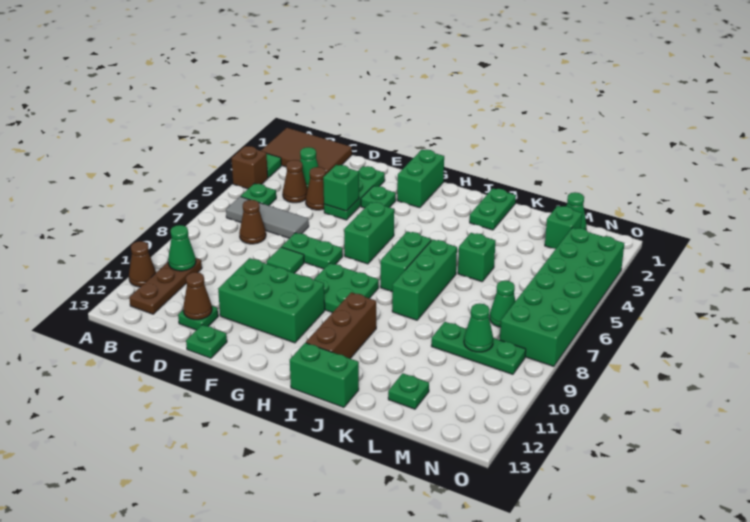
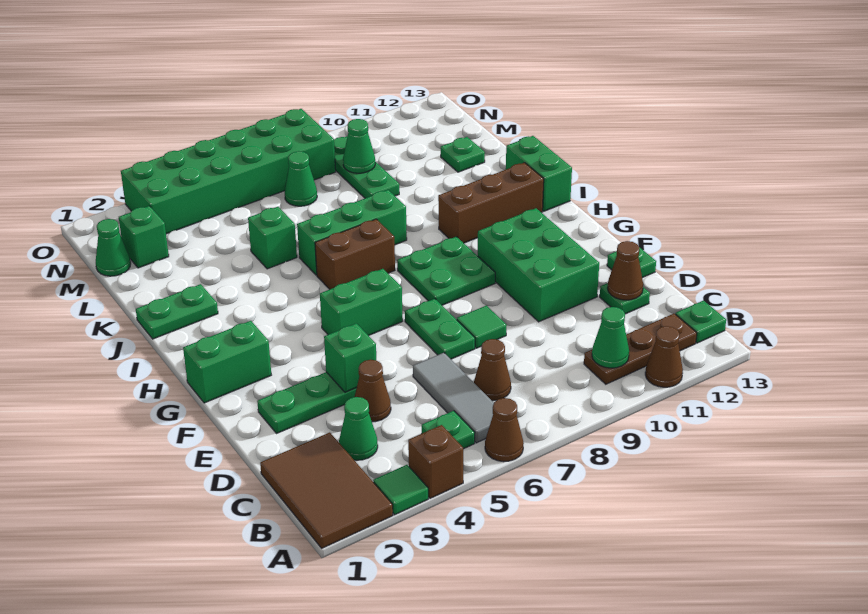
brown 1x1 cone [283,160,308,203] -> brown 1x1 cone moved to [485,398,524,462]
green 1x1 plate [361,186,396,208] -> green 1x1 plate moved to [676,301,726,343]
green 1x2 brick [381,231,431,292] -> brown 1x2 brick [315,219,395,289]

